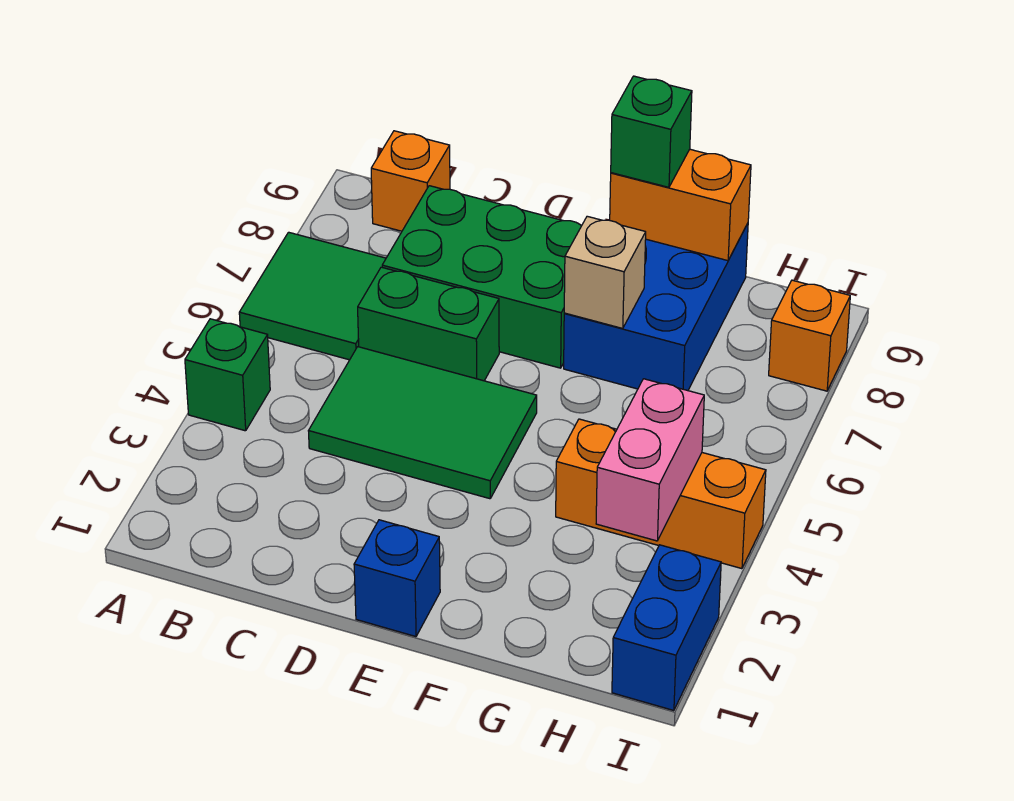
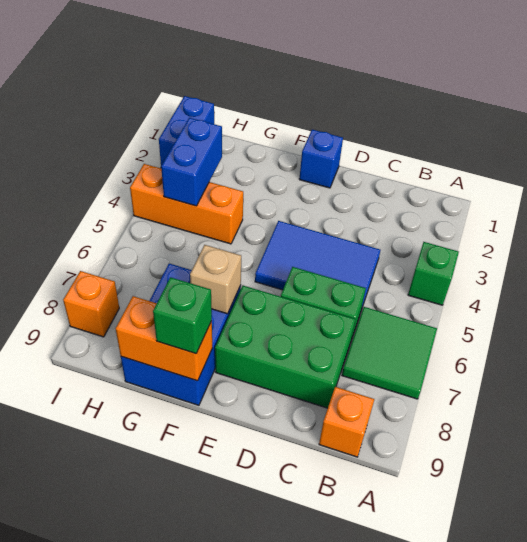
green 2x3 tile [309,347,537,499] -> blue 2x3 tile [255,221,380,310]
pink 1x2 brick [596,379,704,541] -> blue 1x2 brick [161,118,222,206]

